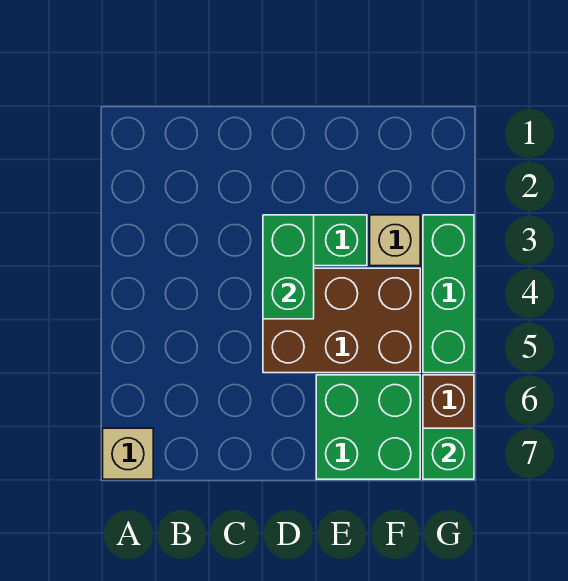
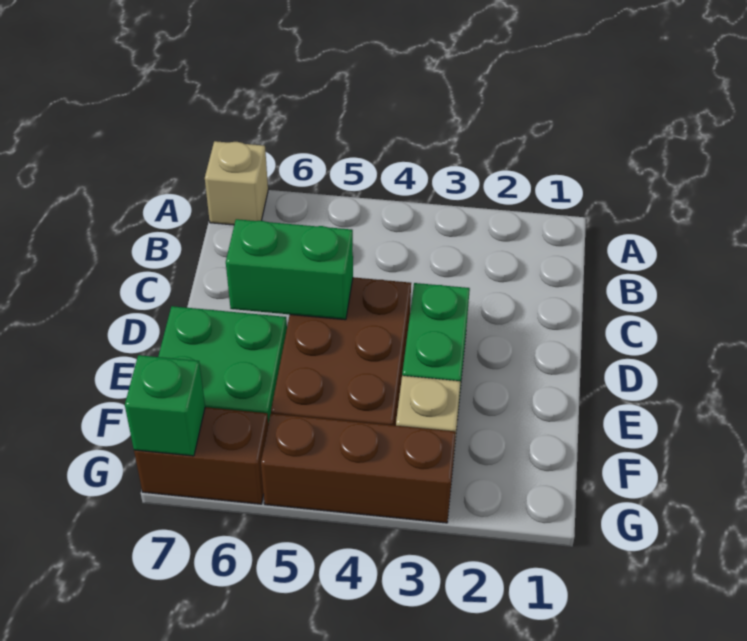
green 1x2 brick [263,215,314,319] -> green 1x2 brick moved to [226,219,353,320]
green 1x3 brick [423,215,474,373] -> brown 1x3 brick [261,414,456,523]

